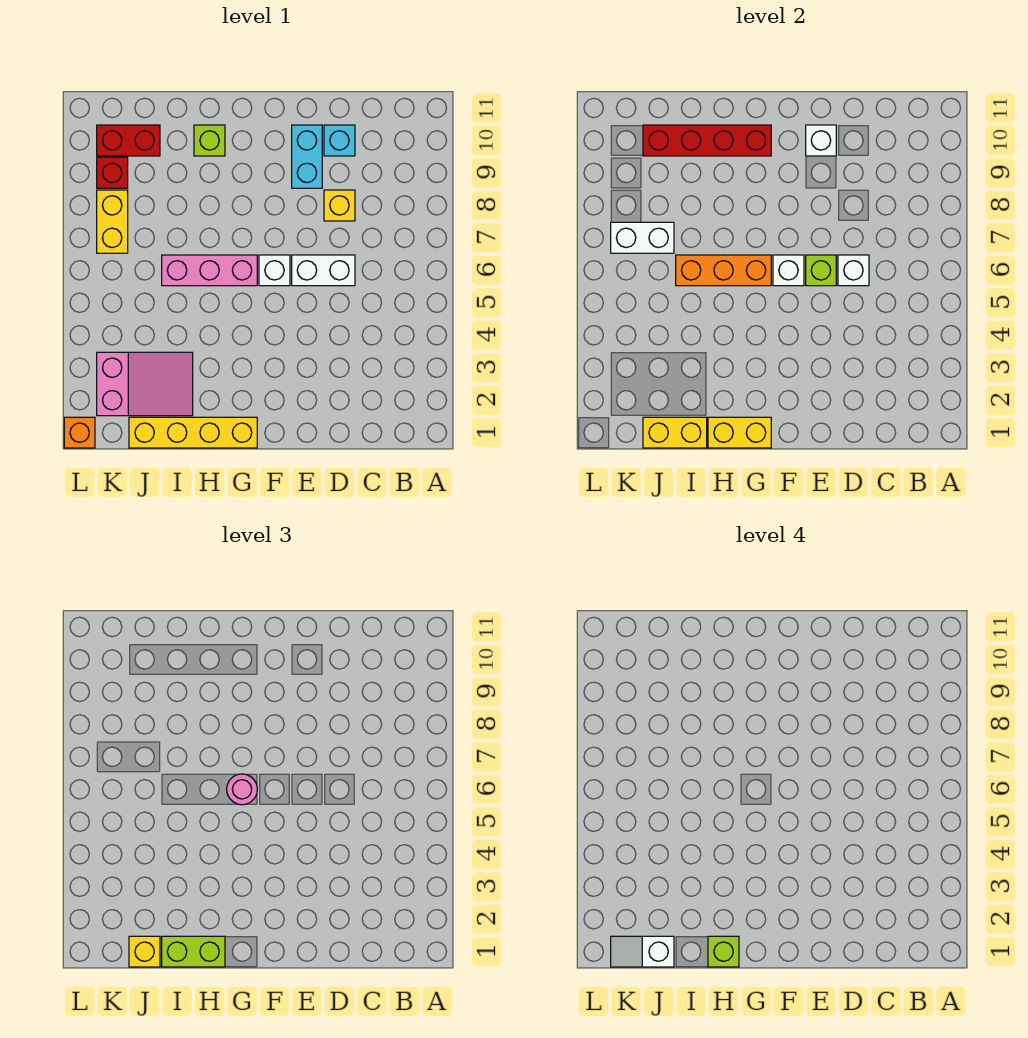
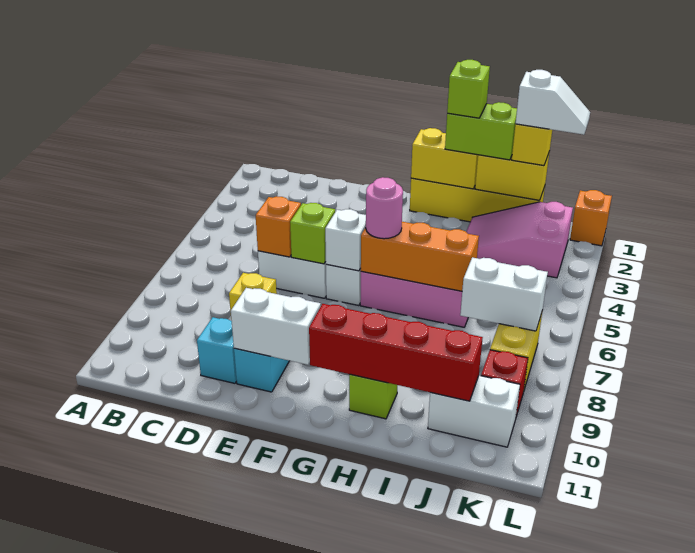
white 1x1 brick [838,255,869,286] -> orange 1x1 brick [256,197,301,257]
white 1x1 brick [806,125,836,156] -> white 1x2 brick [231,288,321,365]
red 1x2 brick [97,125,160,156] -> white 1x2 brick [428,375,520,447]

